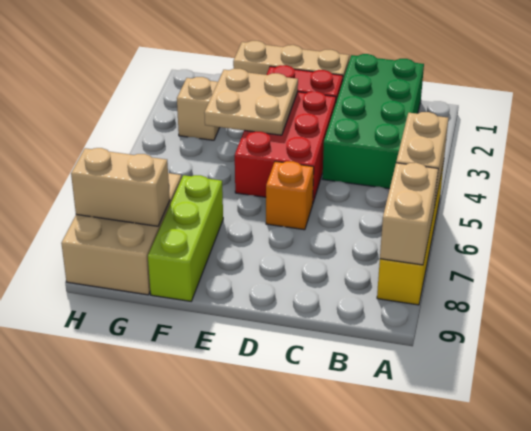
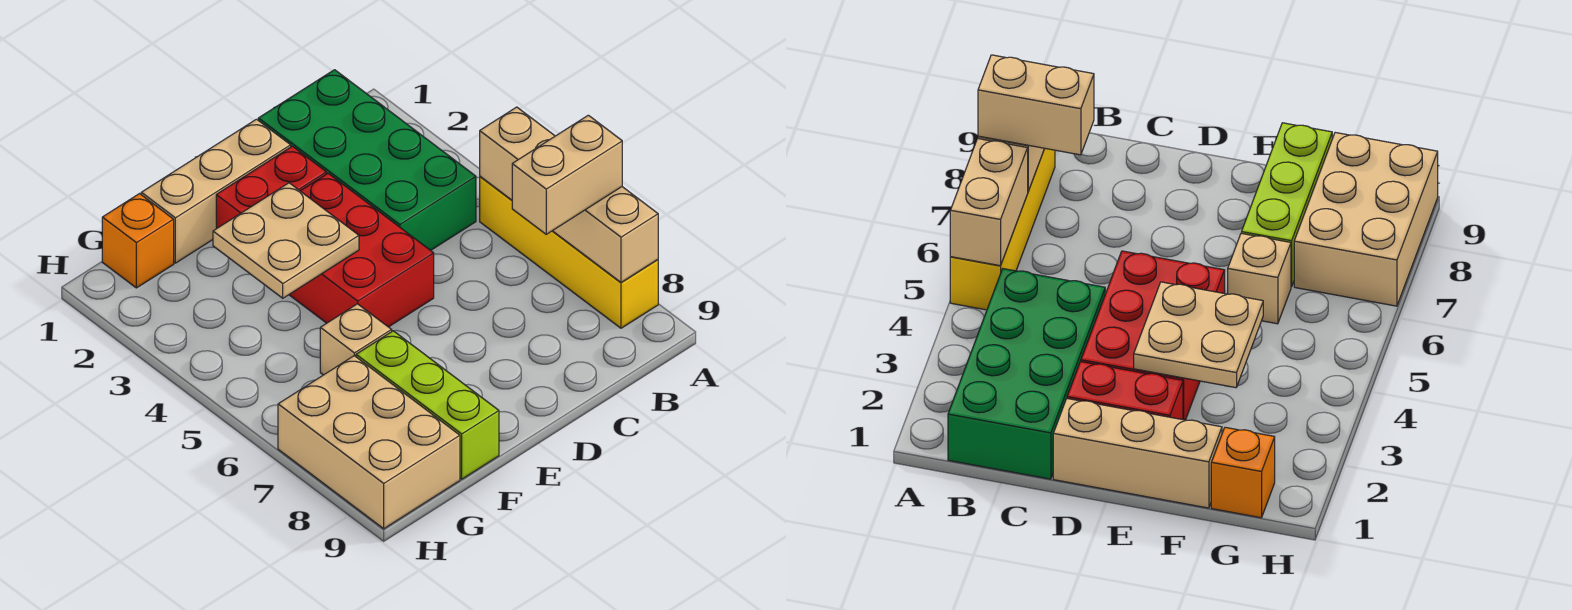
orange 1x1 brick [266,161,314,230] -> orange 1x1 brick moved to [102,194,174,288]
tan 1x1 brick [177,77,220,140] -> tan 1x1 brick moved to [320,304,392,375]
tan 1x2 brick [71,148,170,226] -> tan 1x2 brick moved to [512,115,622,234]

